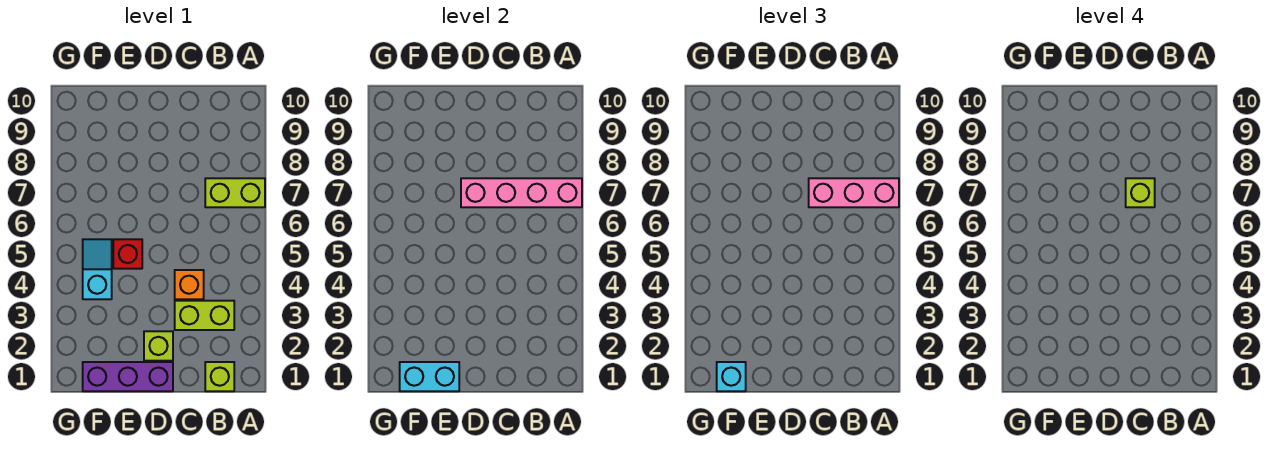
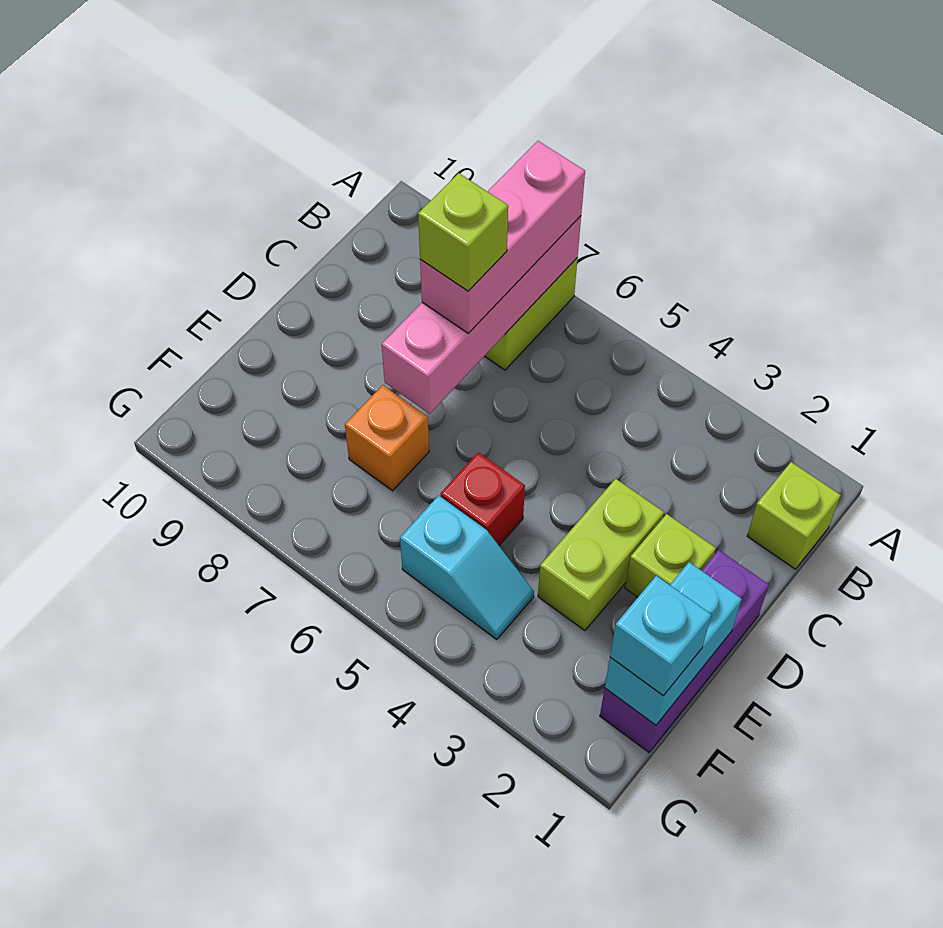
lime 1x2 brick [175,301,234,330] -> lime 1x2 brick moved to [538,479,664,631]
orange 1x1 brick [175,270,204,299] -> orange 1x1 brick moved to [345,385,429,491]
cyan 1x2 slope [83,239,112,299] -> cyan 1x2 slope turned to [400,495,534,639]

